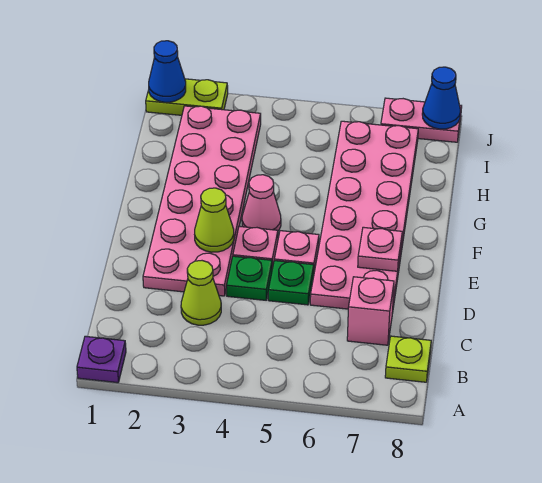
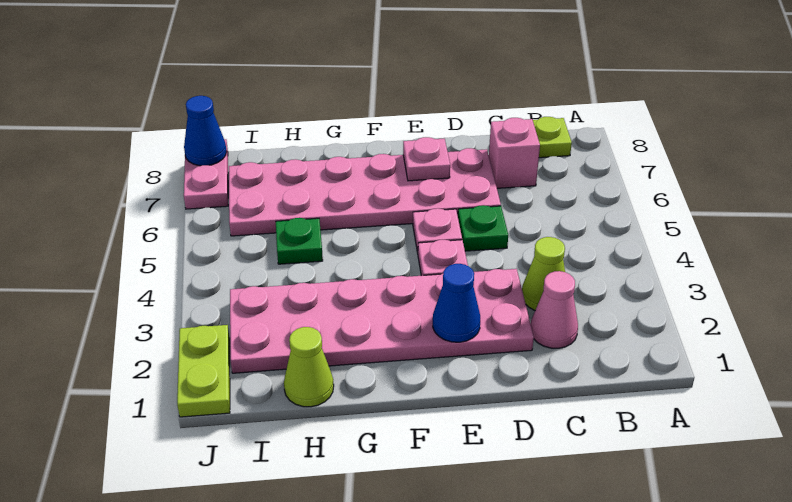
purple 1x1 plate [77,336,126,383] -> none
green 1x1 plate [226,256,272,300] -> green 1x1 plate moved to [276,218,323,264]
lime 1x1 cone [195,188,234,252] -> lime 1x1 cone moved to [284,327,334,407]
pink 1x1 cone [242,175,281,231] -> pink 1x1 cone moved to [531,271,578,348]
blue 1x1 cone [149,41,186,102] -> blue 1x1 cone moved to [433,264,480,342]

